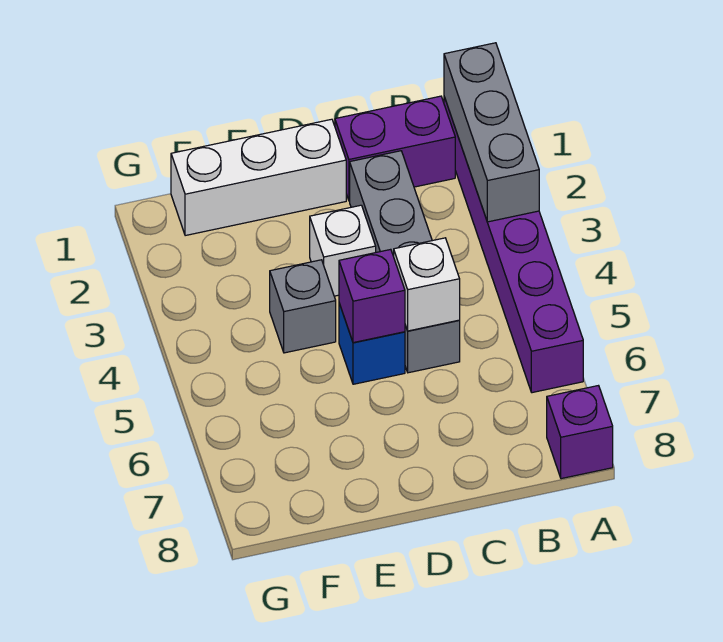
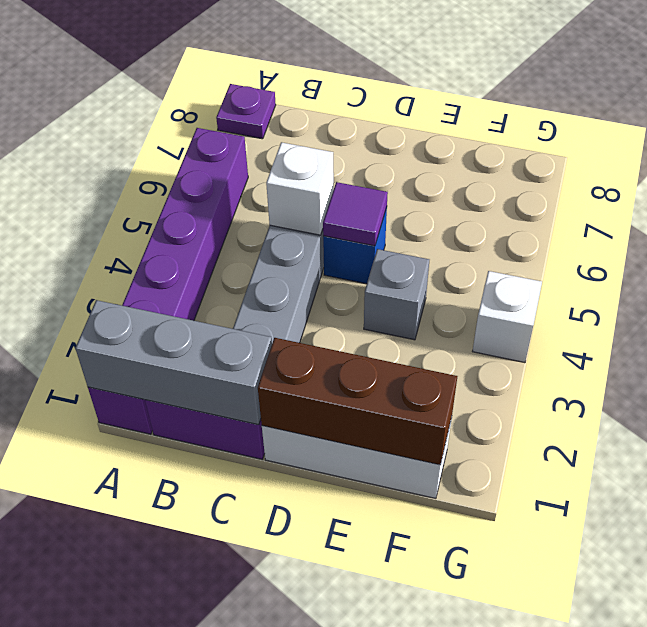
grey 1x3 brick [444,43,539,222] -> grey 1x3 brick turned to [75,300,272,425]
purple 1x1 brick [547,386,613,479] -> purple 1x1 plate [216,84,276,139]
none -> brown 1x3 brick [258,338,457,465]
white 1x1 brick [310,205,376,296] -> white 1x1 brick moved to [472,271,542,363]
purple 1x1 brick [339,249,405,343] -> purple 1x1 tile [323,182,388,246]

